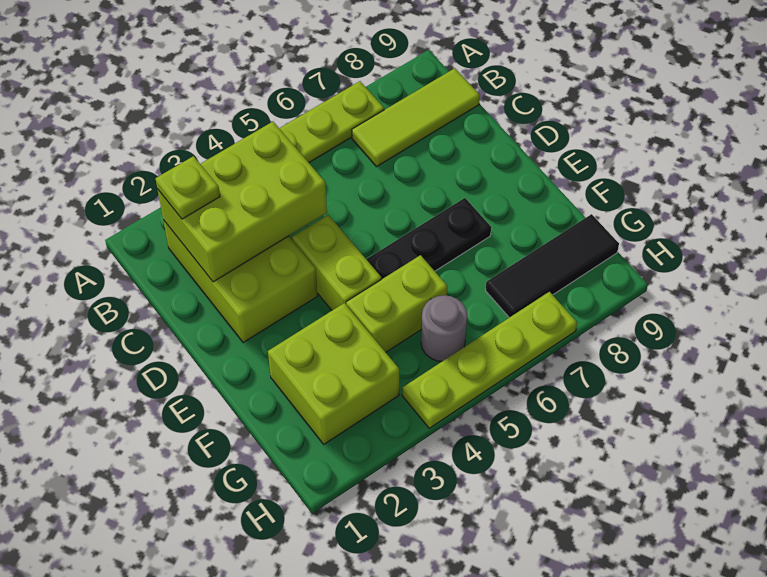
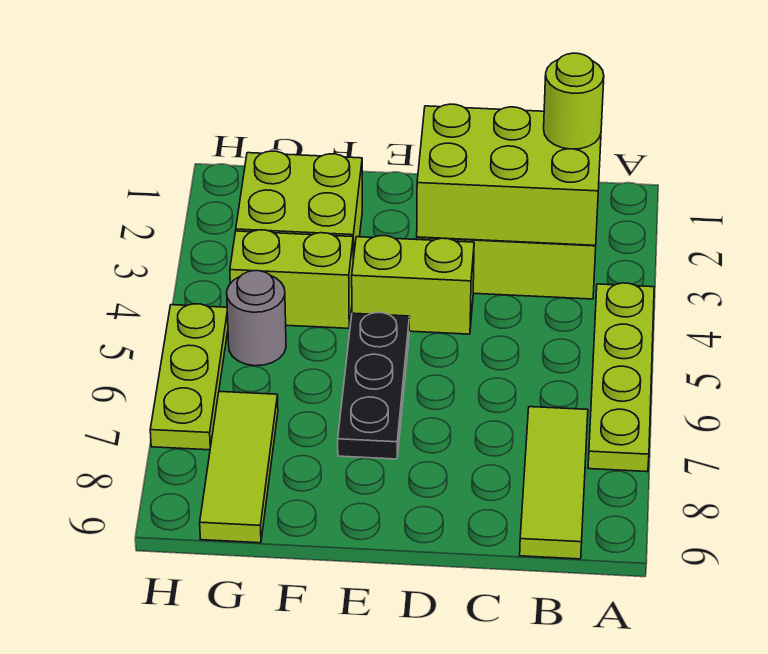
lime 2x3 brick [157,122,327,282] -> lime 2x3 brick turned to [417,104,601,245]
lime 1x1 plate [155,156,220,219] -> lime 1x1 round brick [544,53,604,149]
lime 1x2 brick [346,255,447,352] -> lime 1x2 brick turned to [230,230,353,328]
black 1x3 tile [485,214,619,318] -> lime 1x3 tile [200,391,278,543]
lime 1x4 plate [402,292,577,428] -> lime 1x3 plate [150,304,228,450]

